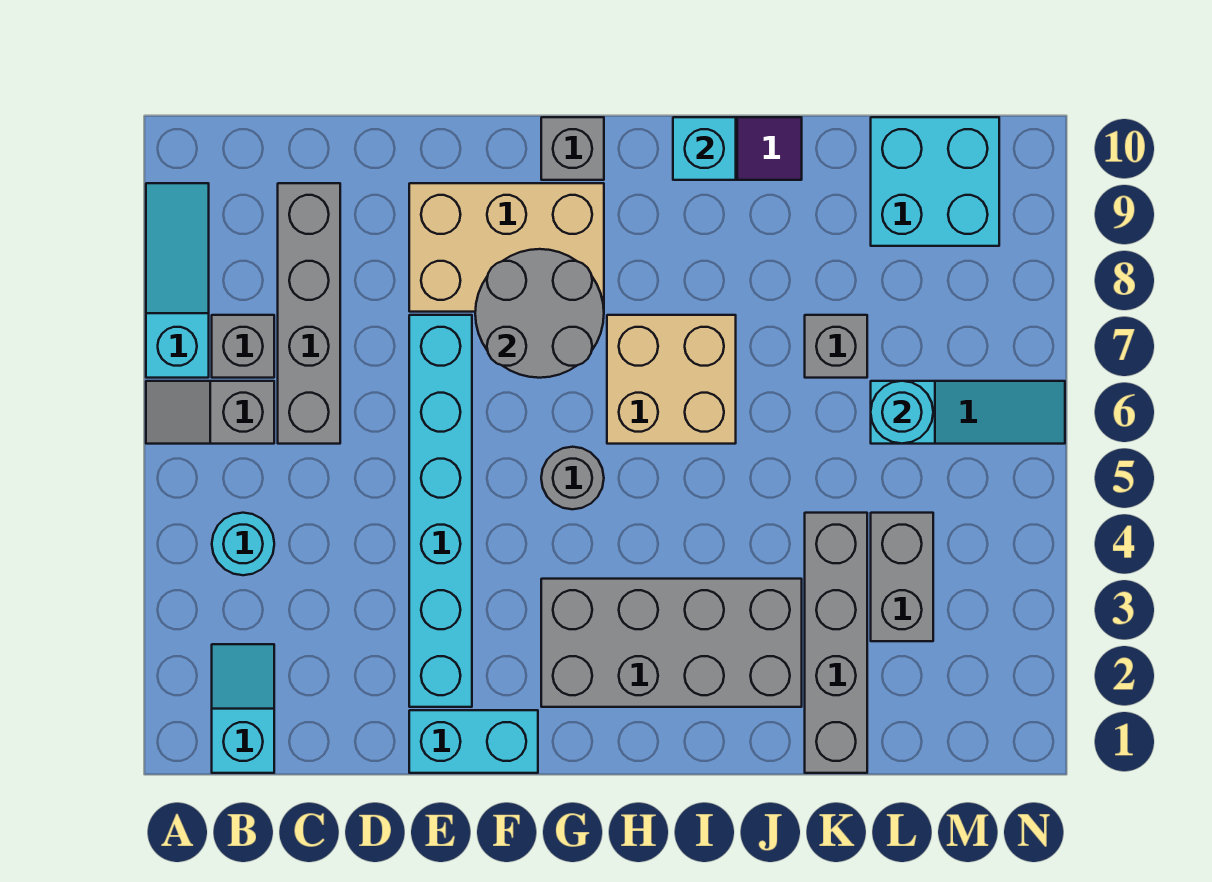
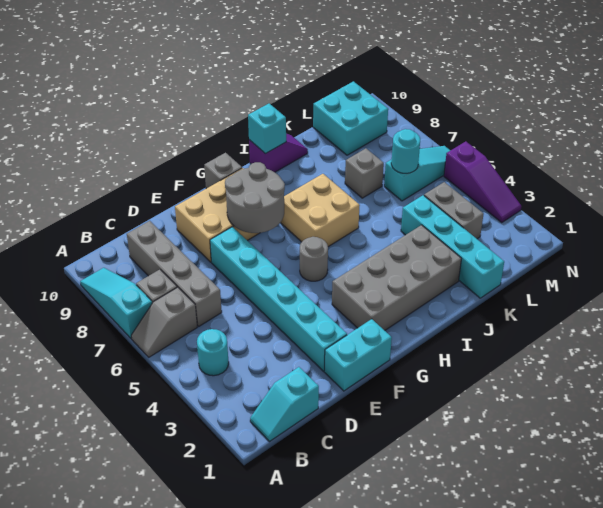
cyan 1x2 slope [212,644,274,773] -> cyan 1x2 slope turned to [250,367,319,441]
grey 1x4 brick [805,513,867,773] -> cyan 1x4 brick [401,195,504,298]
none -> purple 1x3 slope [444,141,522,223]

